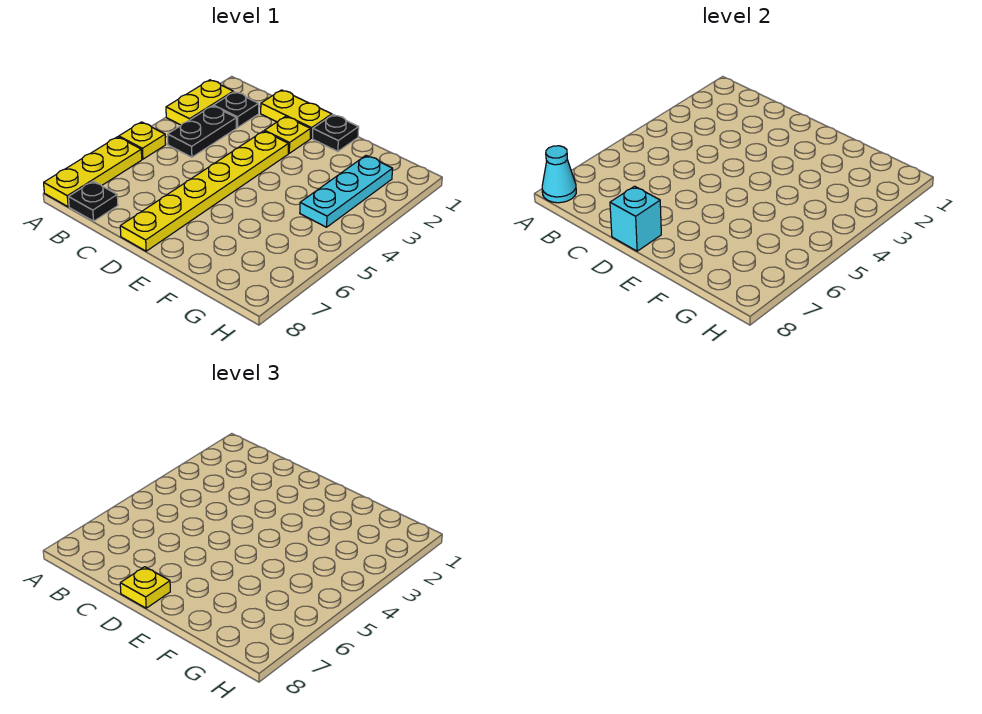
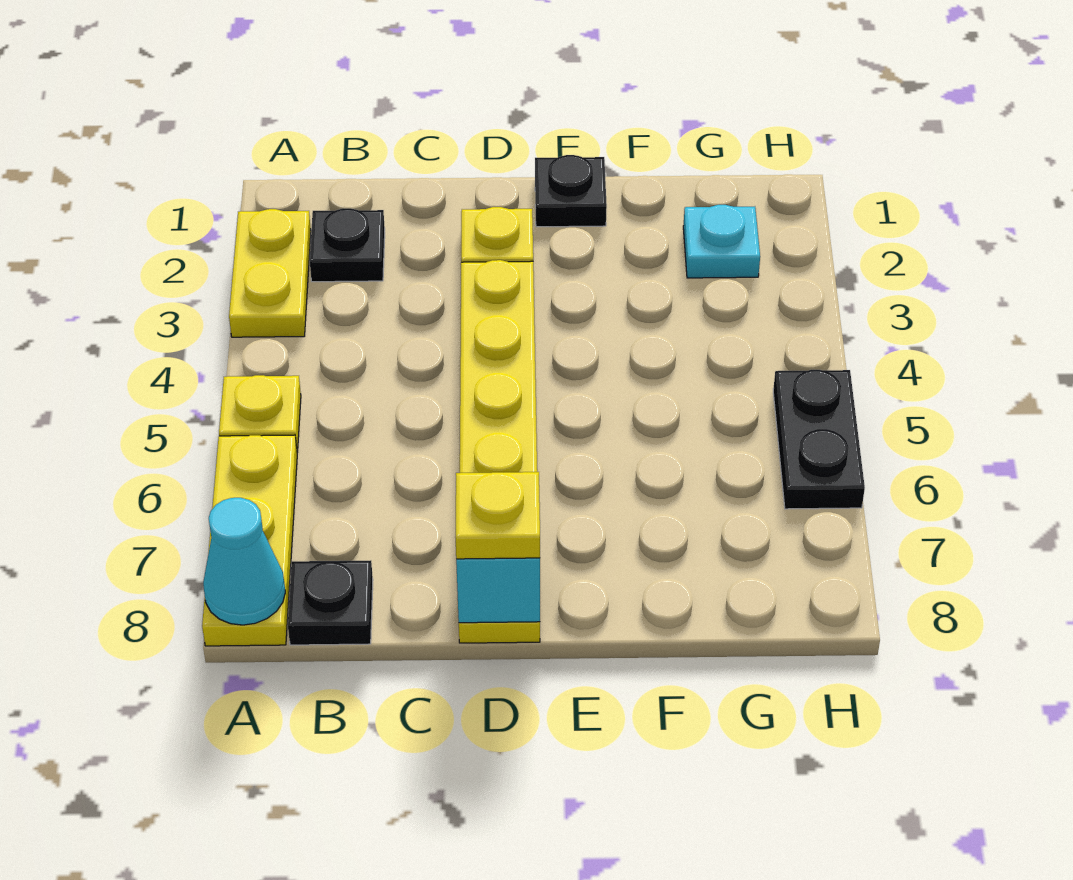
black 1x2 plate [168,106,236,157] -> black 1x2 plate moved to [773,370,865,509]
yellow 1x2 plate [261,90,332,138] -> none
cyan 1x3 plate [300,156,393,227] -> cyan 1x1 plate [683,205,760,278]

